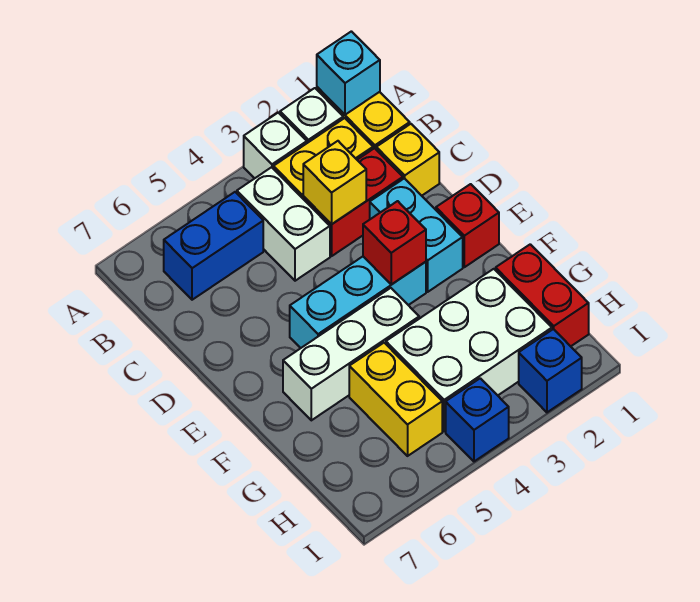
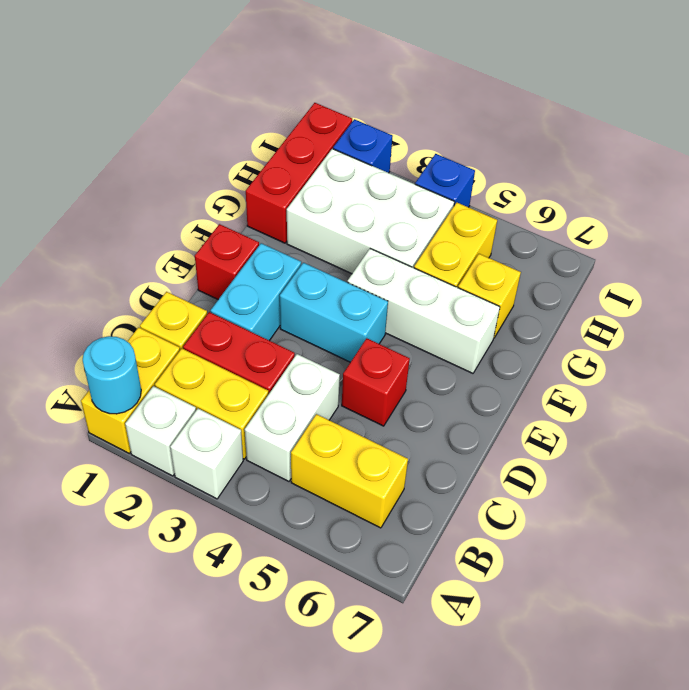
cyan 1x1 brick [317,31,380,115] -> cyan 1x1 round brick [83,336,141,414]
blue 1x2 brick [164,192,263,300] -> yellow 1x2 brick [291,414,408,528]
yellow 1x1 brick [303,141,366,224] -> yellow 1x1 brick moved to [458,254,521,338]
cyan 1x3 brick [290,257,426,348] -> cyan 1x2 brick [280,263,388,362]
red 1x1 brick [363,201,426,285] -> red 1x1 brick moved to [342,338,410,426]
red 1x2 brick [496,244,589,346] -> red 1x3 brick [246,103,352,243]

